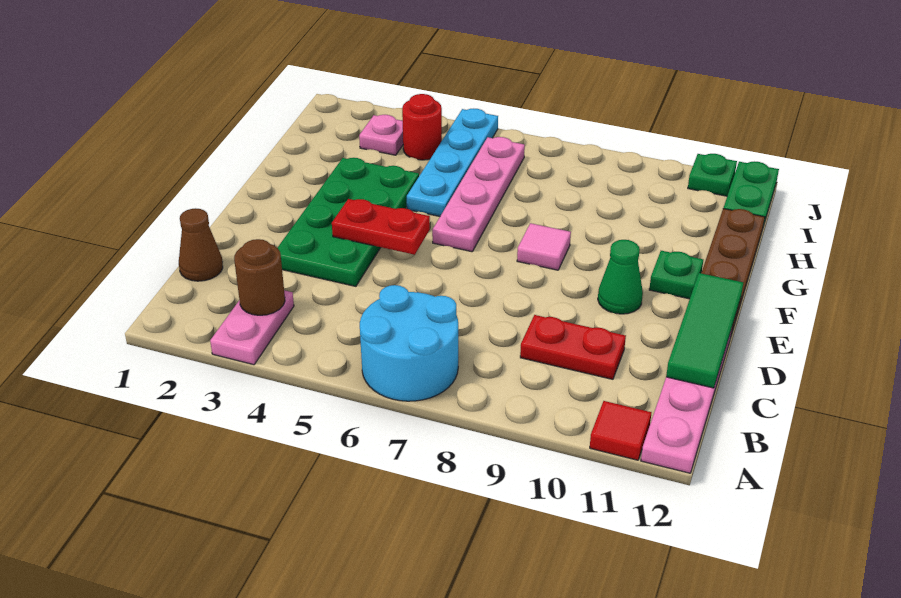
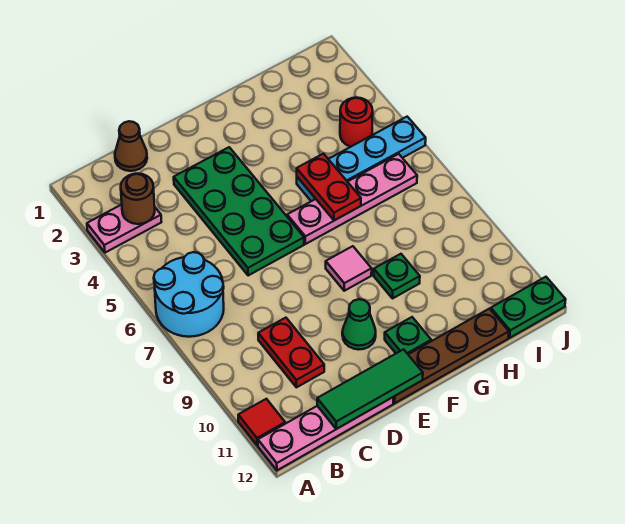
green 2x4 plate [278,158,419,286] -> green 2x4 plate turned to [174,147,304,276]
red 1x2 plate [332,199,430,255] -> red 1x2 plate moved to [297,154,361,220]
pink 1x1 plate [359,115,403,155] -> none
green 1x1 plate [688,154,737,196] -> green 1x1 plate moved to [374,254,420,299]

